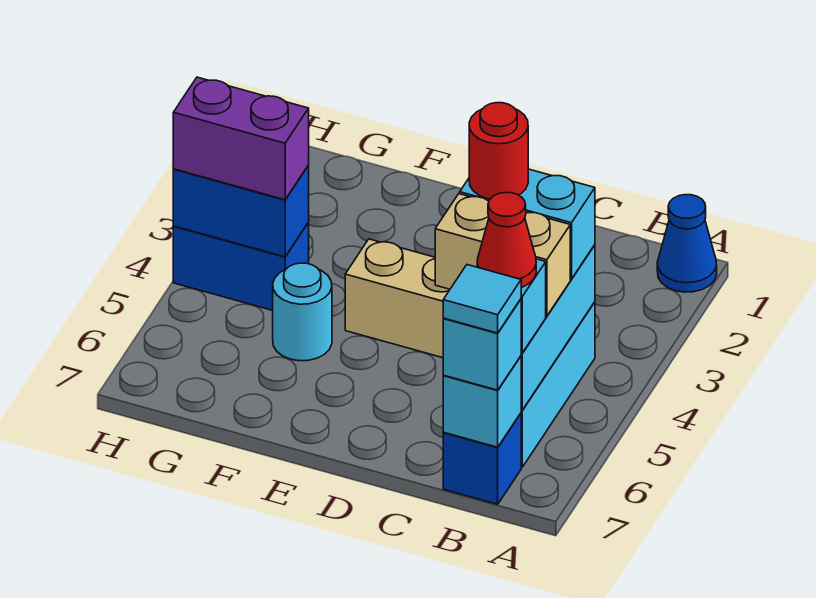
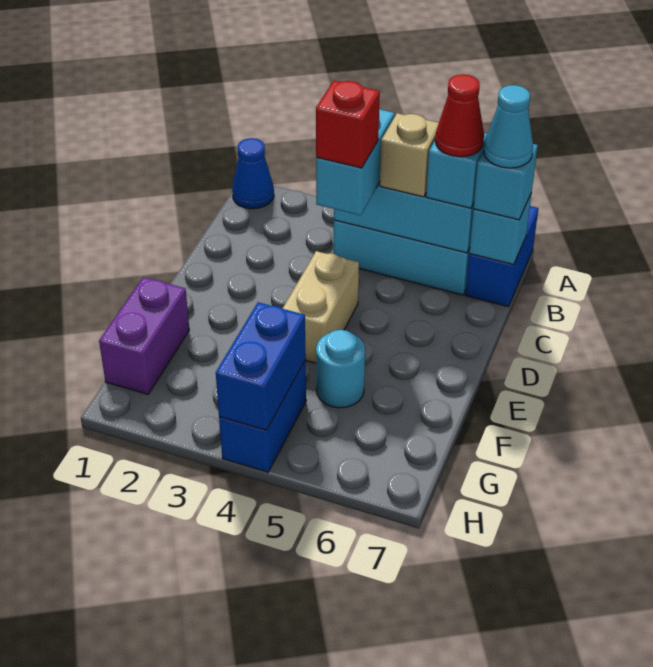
tan 1x2 brick [435,194,570,316] -> tan 1x1 brick [380,113,439,197]
blue 1x1 brick [443,413,521,504] -> blue 1x2 brick [465,206,538,307]
cyan 1x1 tile [443,265,521,333] -> cyan 1x1 cone [484,85,533,168]
red 1x1 round brick [469,103,528,199] -> red 1x1 brick [316,81,380,168]
purple 1x2 brick [173,77,309,200] -> purple 1x2 brick moved to [99,277,189,394]

